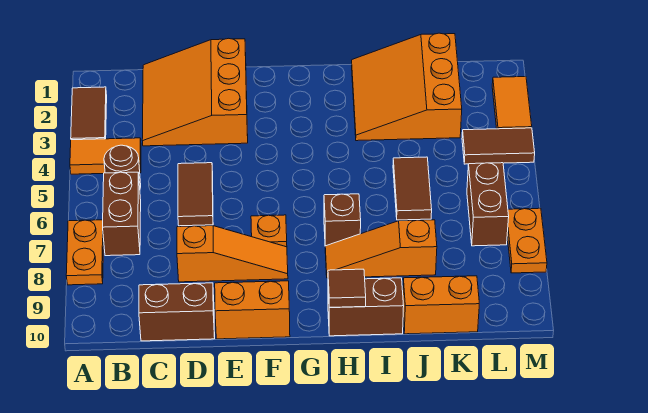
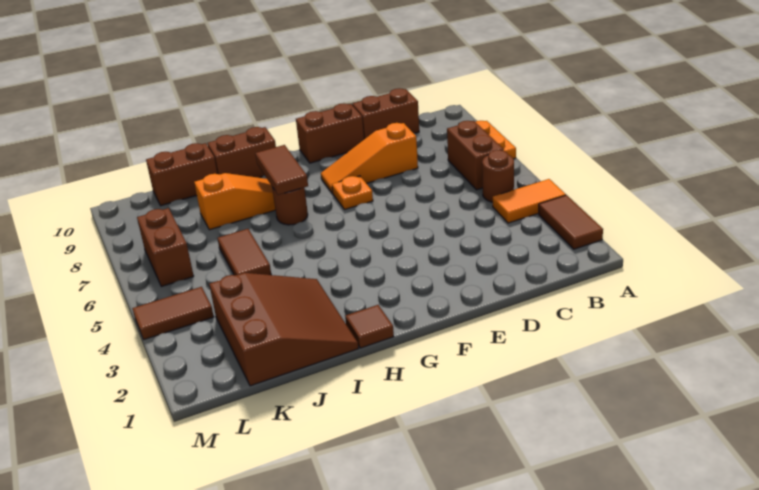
orange 3x3 slope [142,38,248,146] -> none
brown 1x2 tile [178,163,213,226] -> brown 1x2 tile moved to [255,145,308,195]
orange 1x2 brick [215,281,290,339] -> brown 1x2 brick [296,103,364,163]
brown 1x1 brick [324,194,361,246] -> brown 1x1 round brick [272,187,308,225]
brown 1x1 tile [328,269,366,308] -> brown 1x1 tile moved to [345,305,394,348]
orange 3x3 slope [352,33,462,141] -> brown 3x3 slope [209,273,359,386]
orange 1x2 brick [403,276,479,334] -> brown 1x2 brick [146,143,217,206]
orange 1x2 tile [492,77,532,129] -> none
orange 1x2 plate [507,208,547,273] -> none

